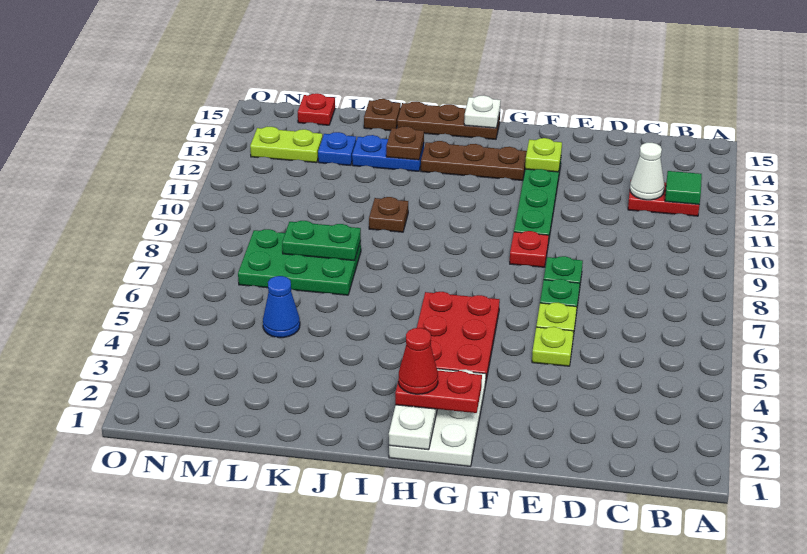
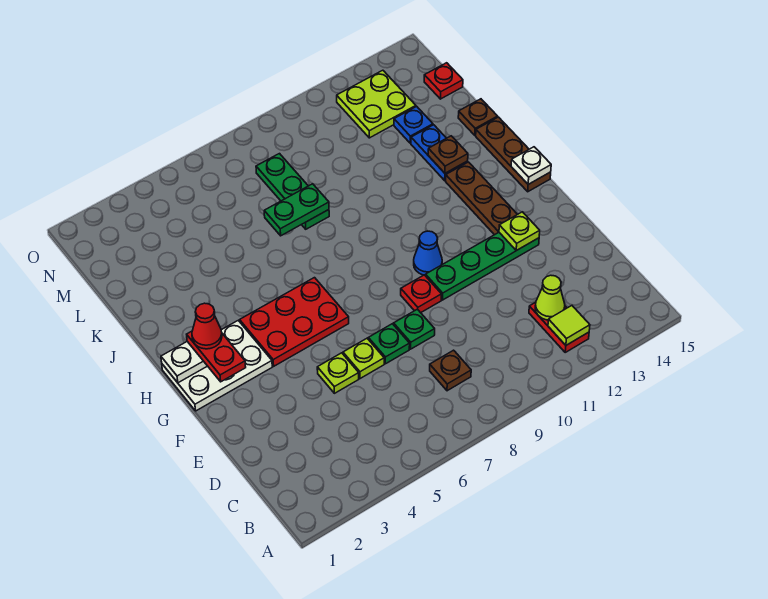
green 1x1 tile [665,171,702,205] -> lime 1x1 tile [548,306,590,345]
white 1x1 cone [630,143,665,200] -> lime 1x1 cone [535,275,565,320]
brown 1x1 plate [369,197,408,232] -> brown 1x1 plate moved to [430,350,471,391]
green 2x3 plate [238,229,361,295] -> green 1x3 plate [256,154,329,229]
green 1x2 plate [282,221,361,261] -> green 1x2 plate turned to [264,184,329,236]
blue 1x1 cone [263,276,300,338] -> blue 1x1 cone moved to [414,231,442,275]
lime 1x2 plate [250,127,323,163] -> lime 2x2 plate [337,70,416,138]

